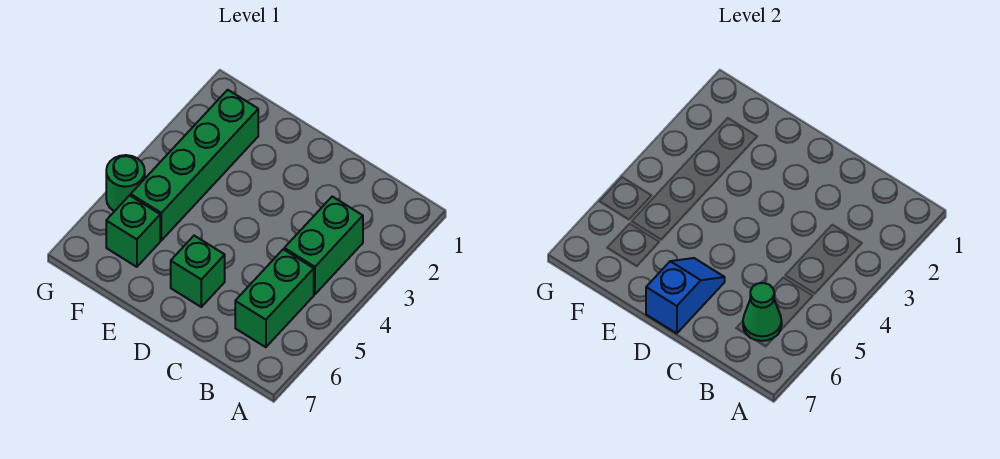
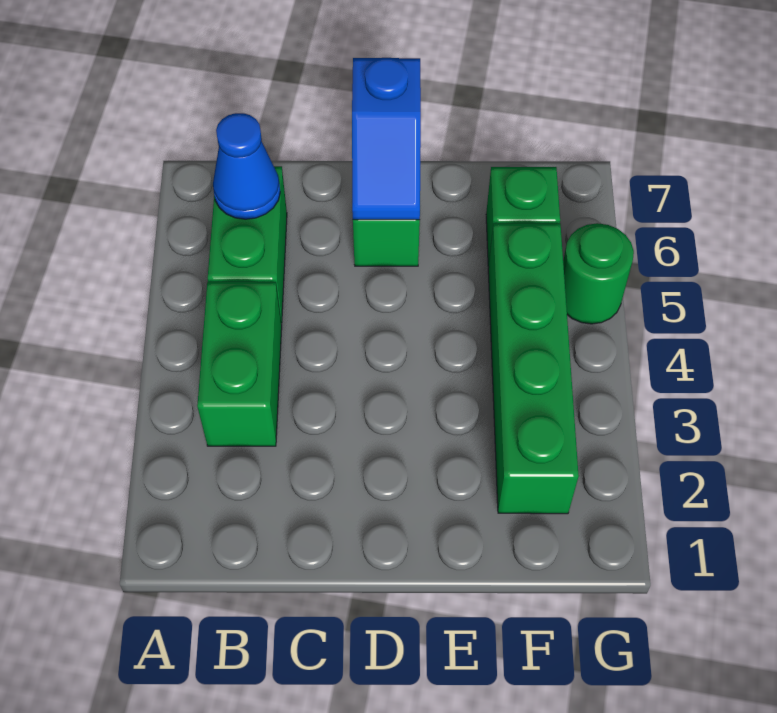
green 1x1 cone [743,283,782,341] -> blue 1x1 cone [213,113,280,219]

